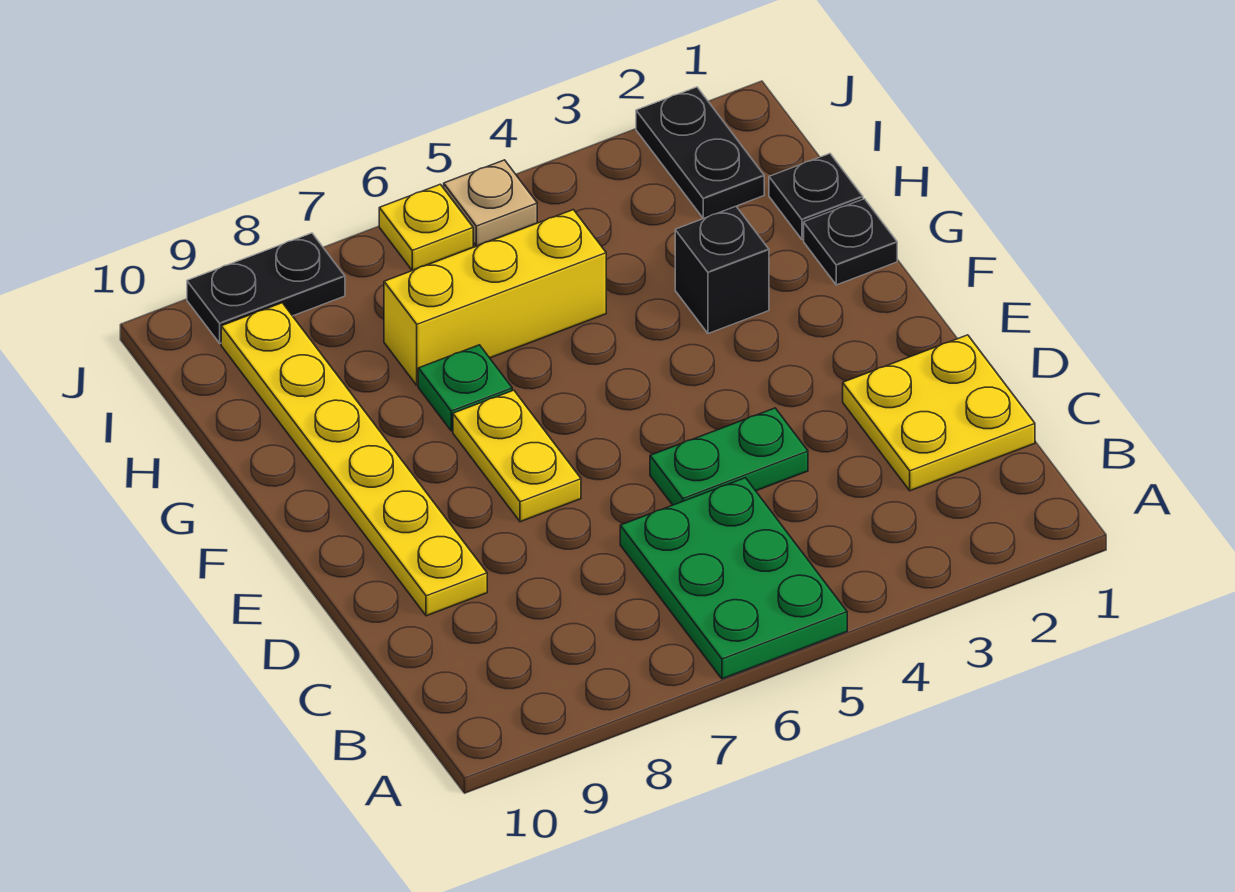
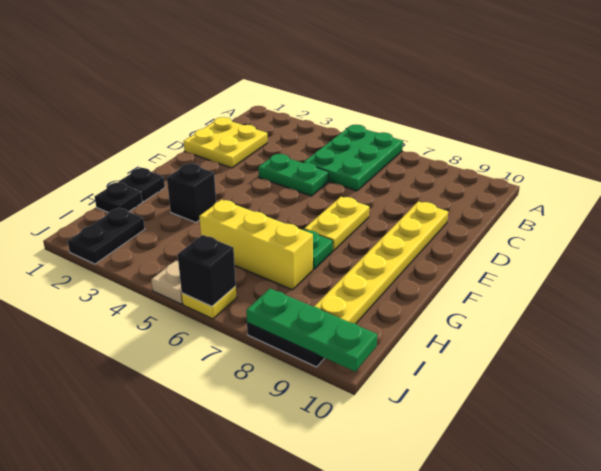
none -> black 1x1 brick [177,235,236,306]
none -> green 1x3 plate [246,289,377,372]

